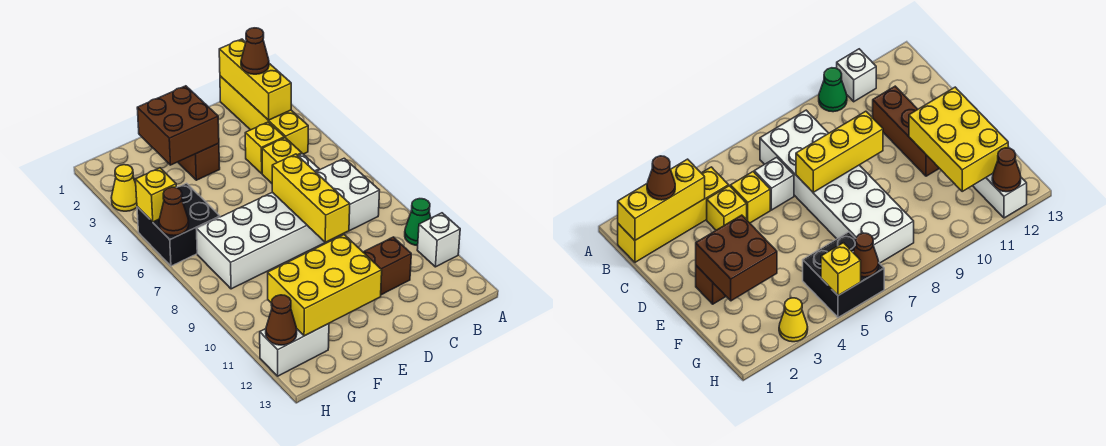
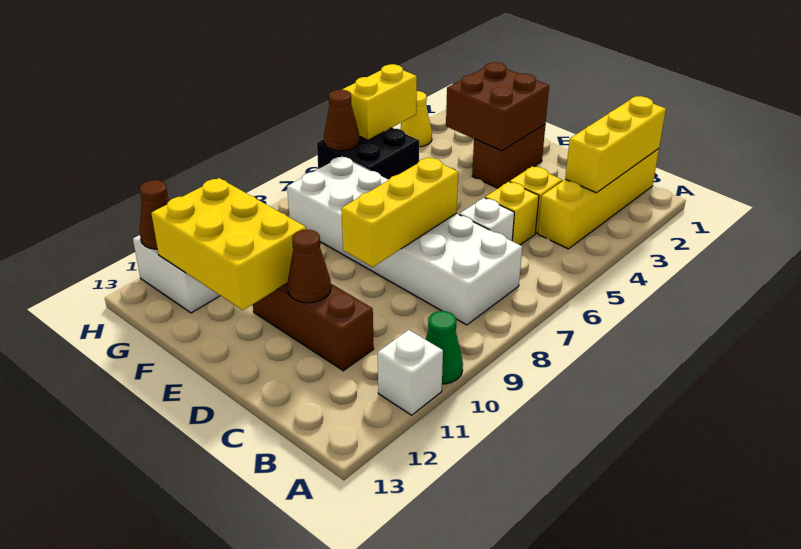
brown 1x1 cone [241,28,269,74] -> brown 1x1 cone moved to [287,230,331,303]
yellow 1x1 brick [135,168,176,222] -> yellow 1x2 brick [342,64,417,140]

